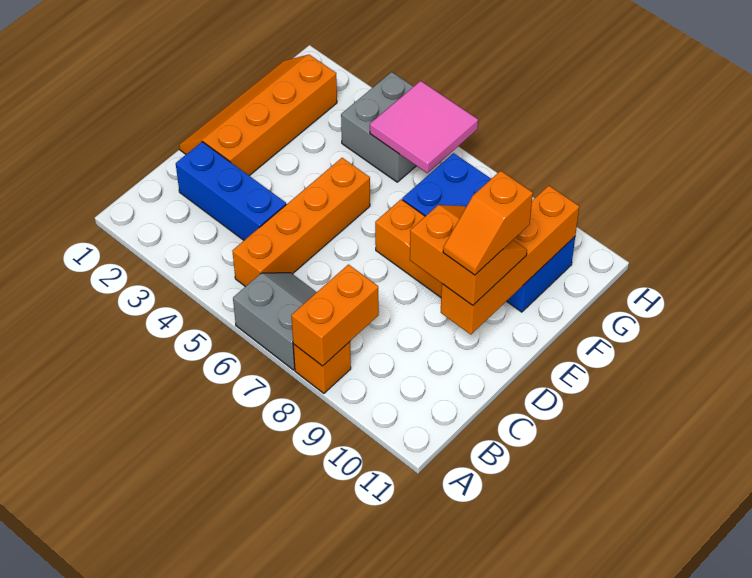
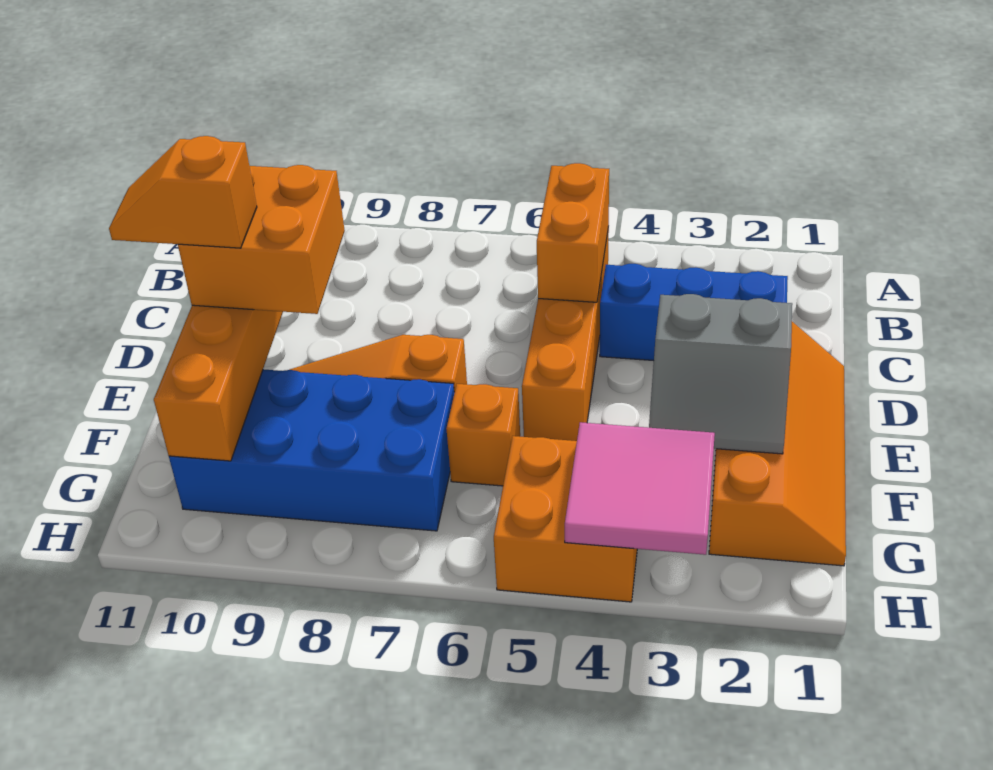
grey 2x2 slope [233,273,317,370] -> grey 2x2 slope moved to [649,294,792,454]
orange 1x1 brick [293,342,351,393] -> orange 1x1 brick moved to [446,384,520,486]
orange 1x2 brick [291,265,379,366] -> orange 1x2 brick moved to [537,163,609,302]
orange 2x2 slope [410,205,527,305] -> orange 2x2 brick [178,165,345,314]
orange 1x2 slope [443,171,533,275] -> orange 1x2 slope turned to [109,136,257,248]
grey 2x2 brick [341,72,416,182] -> orange 2x2 brick [494,436,637,602]
pink 2x2 tile [370,81,478,173] -> pink 2x2 tile moved to [565,422,715,555]

